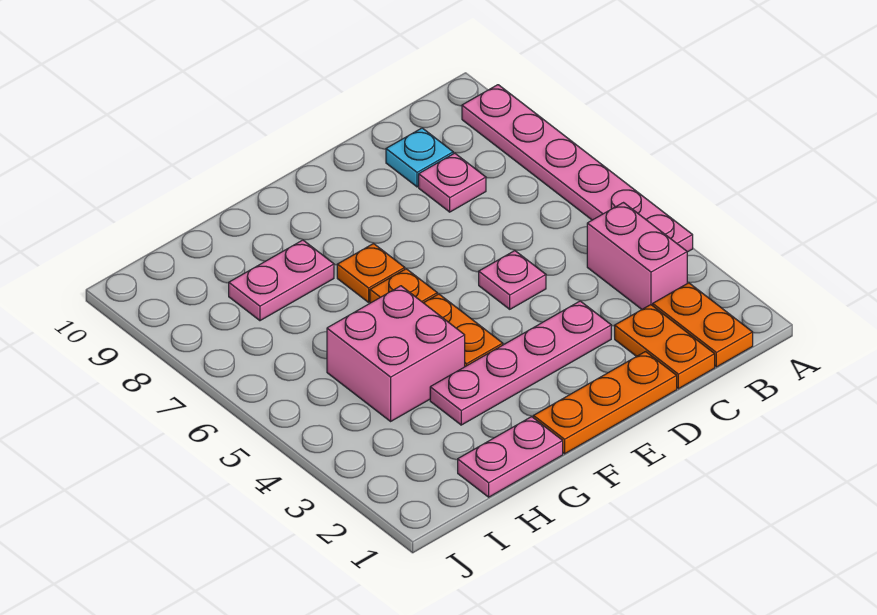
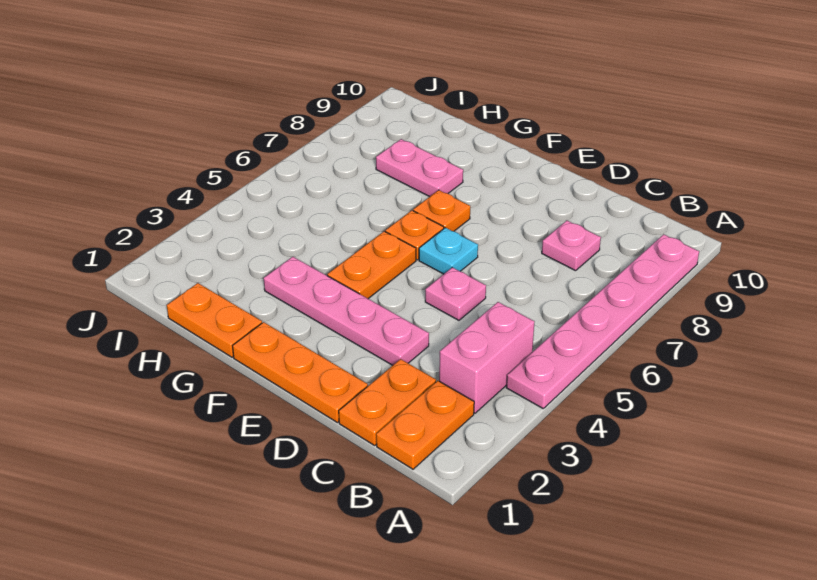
cyan 1x1 plate [386,128,453,187] -> cyan 1x1 plate moved to [419,228,478,274]
pink 1x2 plate [458,417,563,497] -> orange 1x2 plate [167,283,262,357]
pink 2x2 brick [327,286,465,421] -> none

